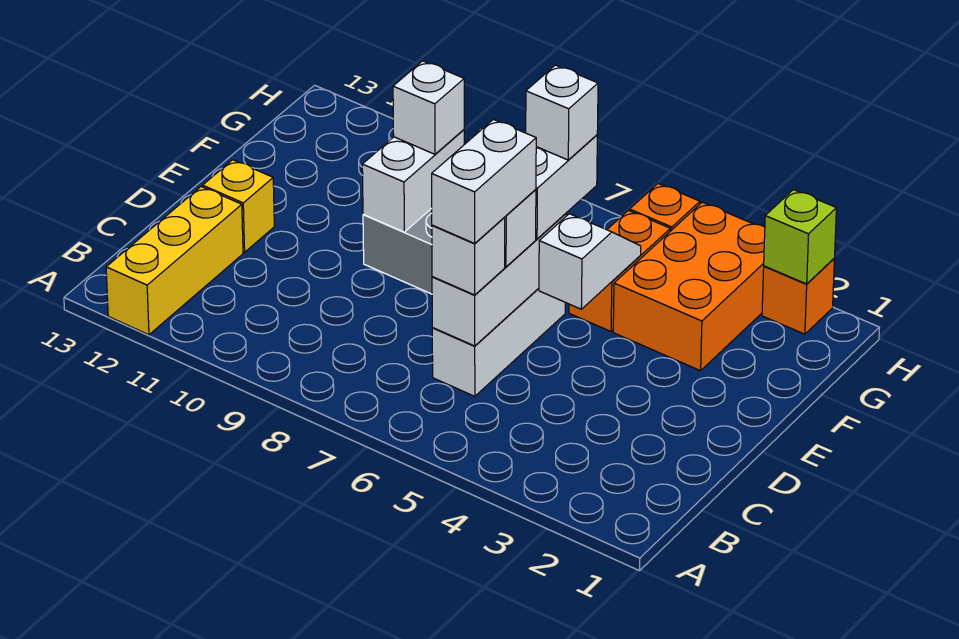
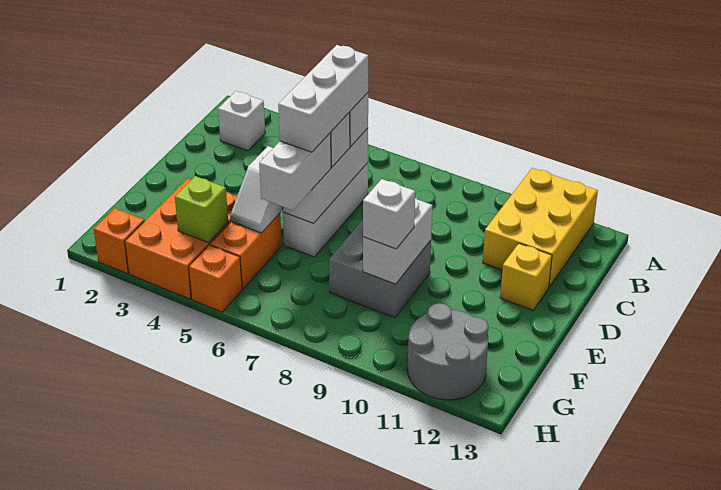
yellow 1x3 brick [106,187,243,335] -> yellow 2x3 brick [483,168,598,287]
white 1x2 brick [432,119,536,243] -> white 1x3 brick [278,45,368,152]
white 1x1 brick [526,65,598,160] -> white 1x1 brick moved to [218,91,265,151]
none -> grey 2x2 round brick [408,303,489,400]
lime 1x1 brick [764,190,837,284] -> lime 1x1 brick moved to [175,176,228,243]

